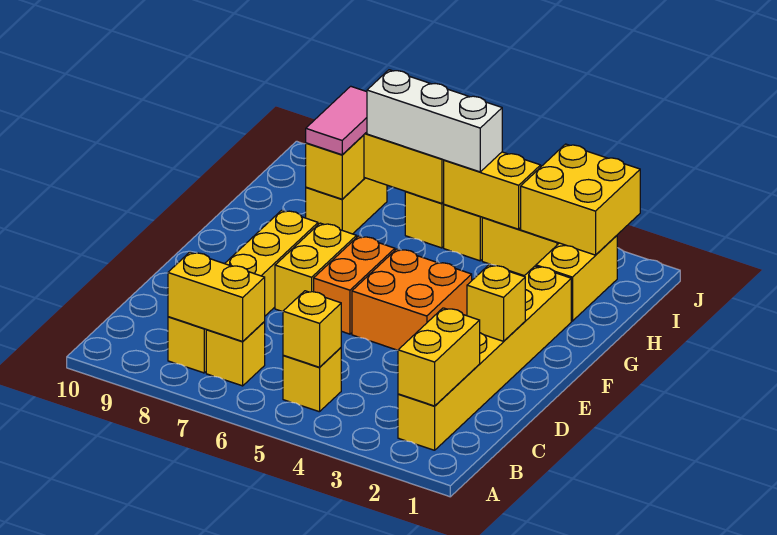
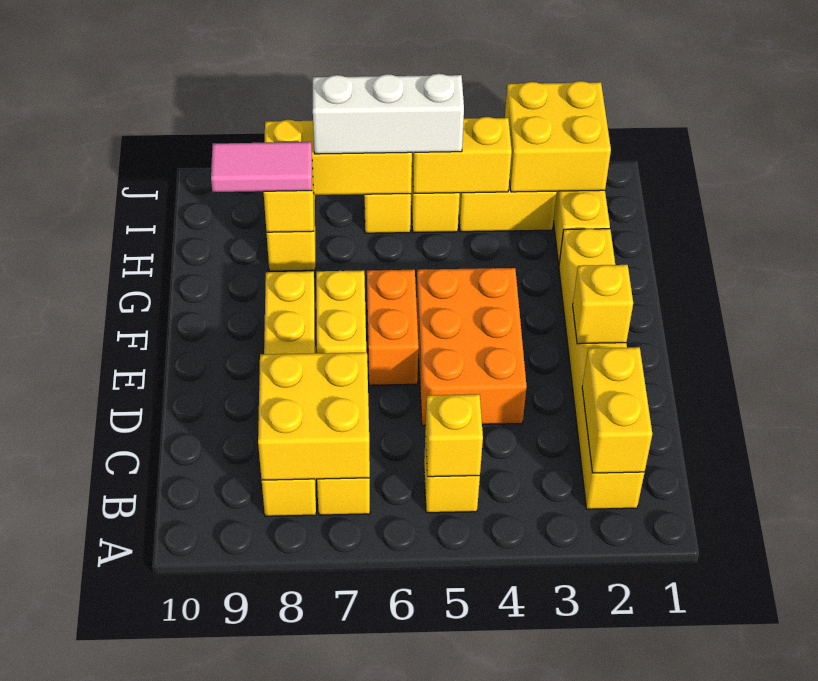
yellow 1x2 brick [168,252,265,341] -> yellow 2x2 brick [258,352,370,480]
orange 2x2 brick [352,249,472,350] -> orange 2x3 brick [416,268,527,426]
pink 1x2 tile [306,86,367,155] -> pink 1x2 tile turned to [211,142,312,192]

